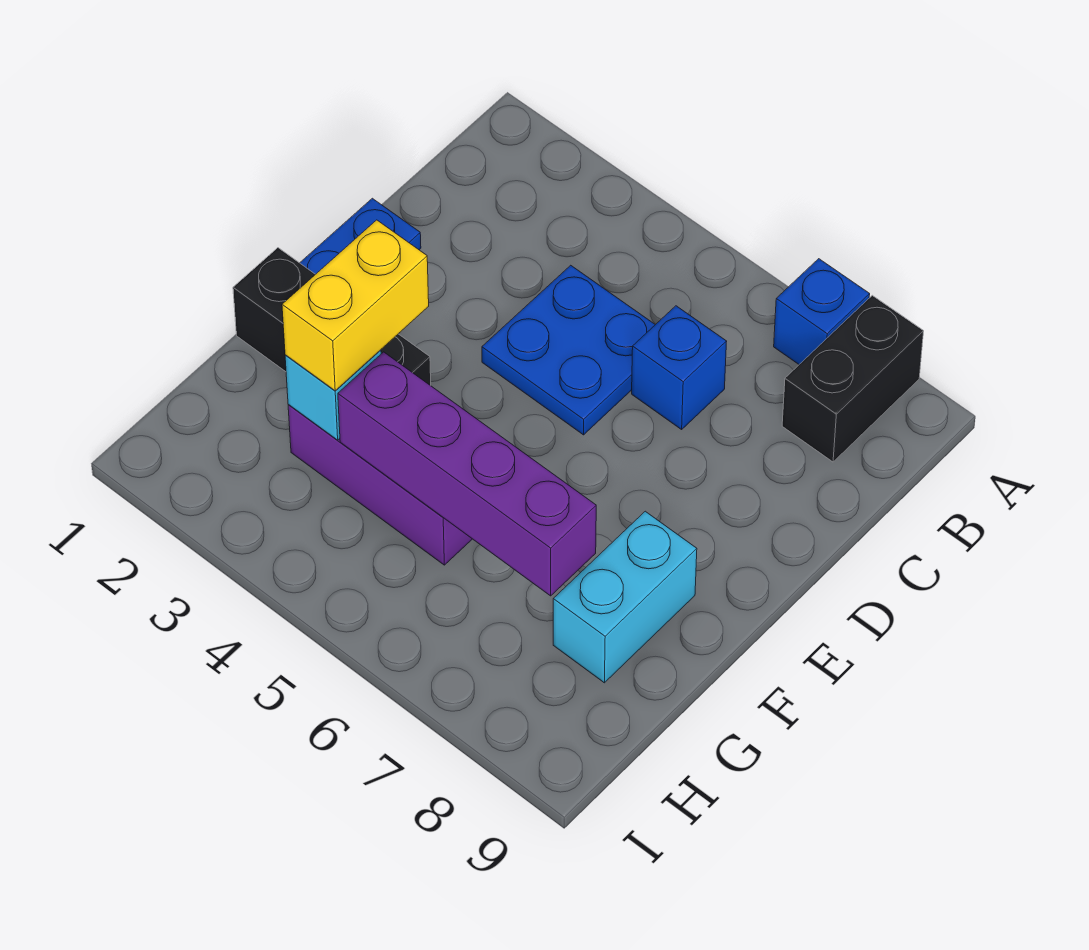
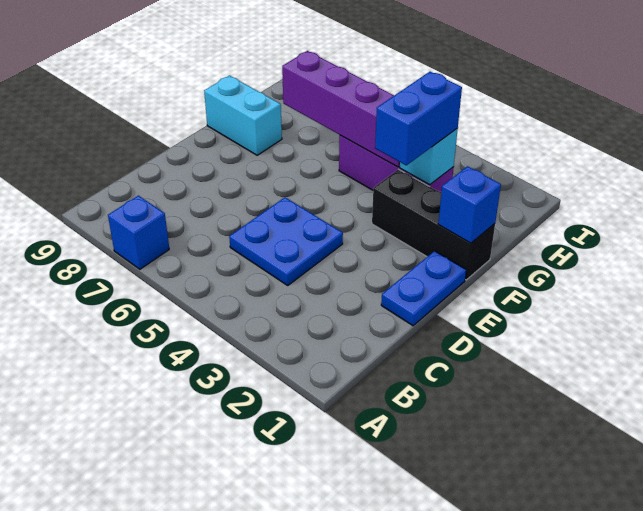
black 1x2 brick [782,295,924,462] -> none
blue 1x1 brick [632,306,727,429] -> blue 1x1 brick moved to [438,166,501,243]
yellow 1x2 brick [282,220,429,391] -> blue 1x2 brick [375,72,462,165]
cyan 1x2 brick [553,511,697,683] -> cyan 1x2 brick turned to [204,76,282,155]

